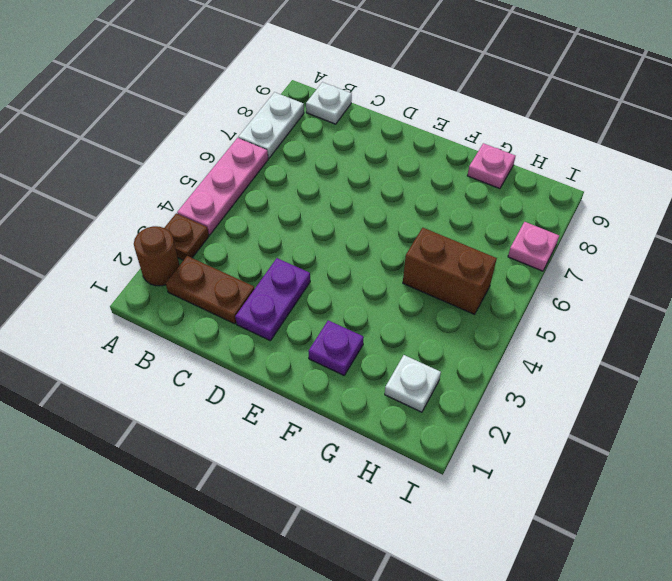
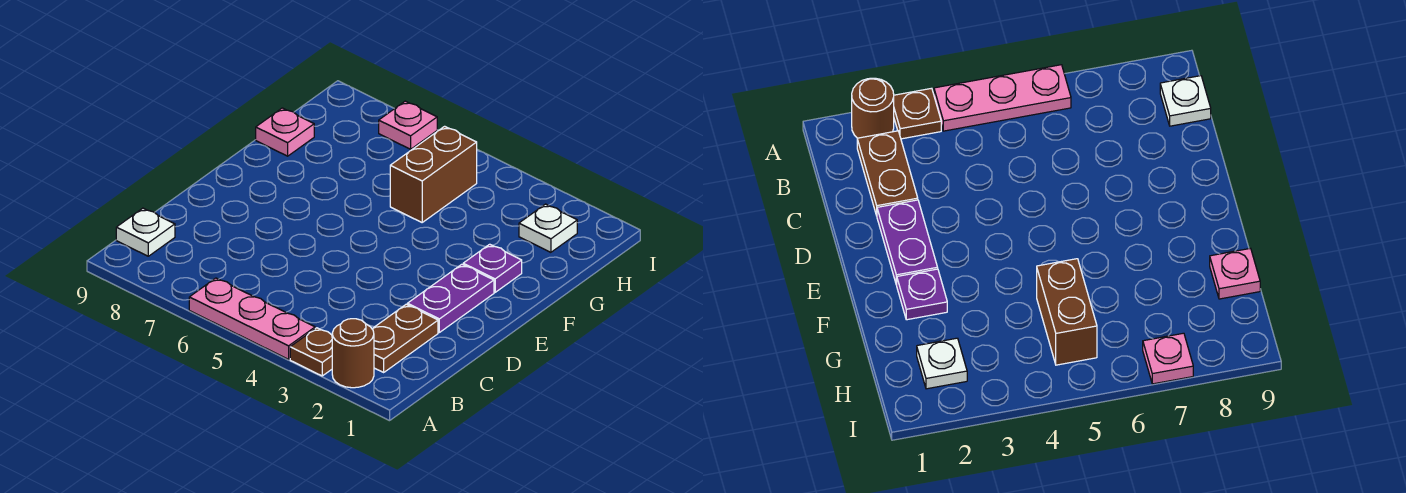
white 1x2 plate [238,92,304,158] -> none
purple 1x2 plate [235,258,310,341] -> purple 1x2 plate turned to [407,264,494,332]

